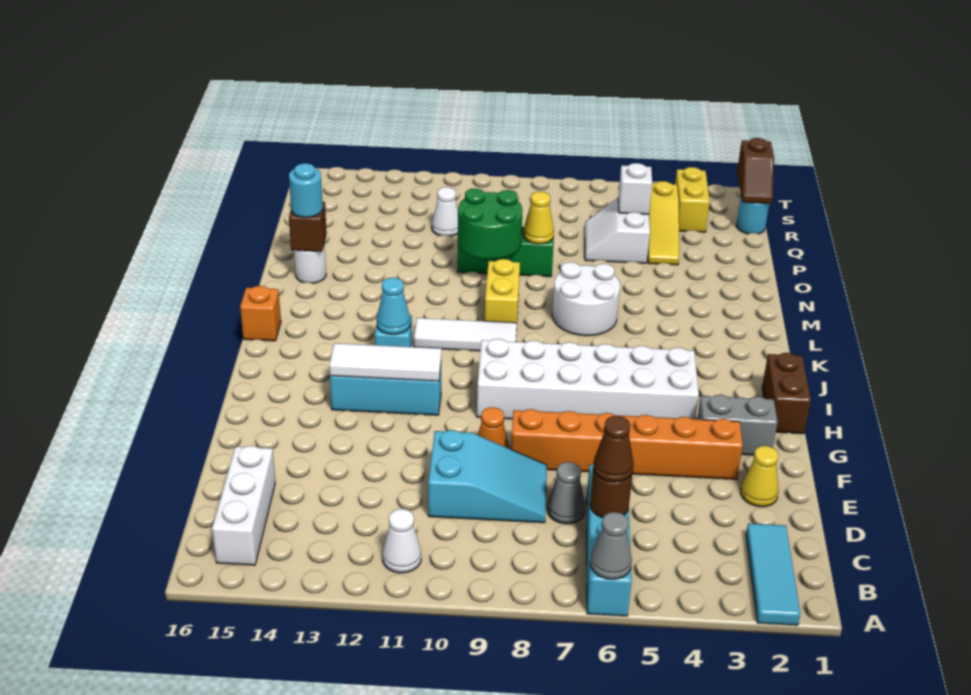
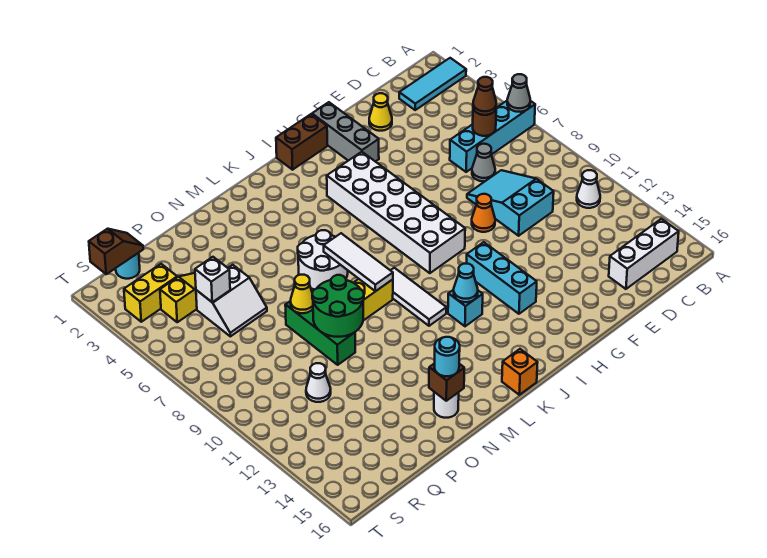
orange 1x6 brick [511,409,743,479] -> none
grey 1x2 brick [697,395,778,455] -> grey 1x3 brick [312,102,379,162]
white 1x3 tile [329,343,441,381] -> white 1x3 tile moved to [324,233,393,291]

